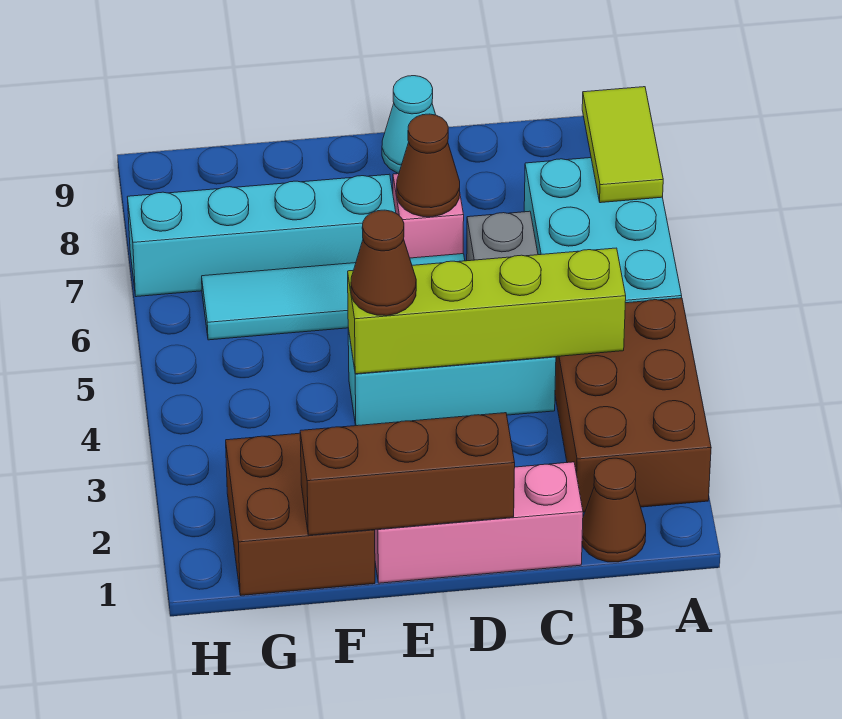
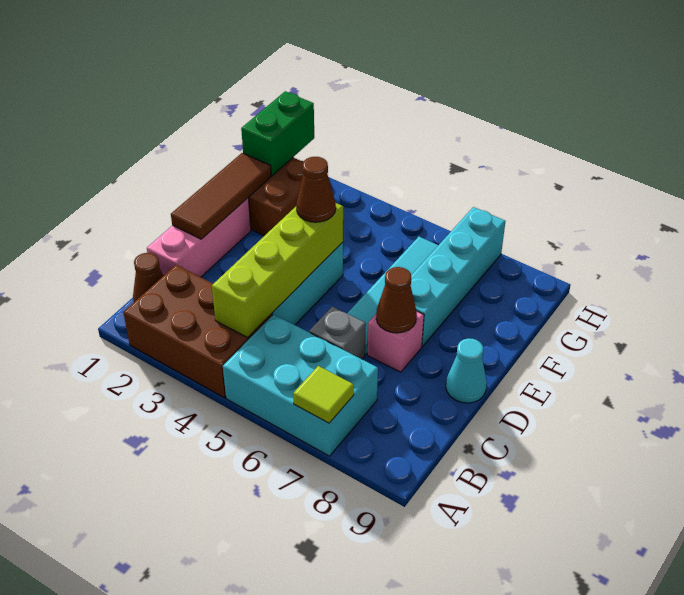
lime 1x2 tile [582,87,663,203] -> lime 1x1 tile [293,366,354,423]
brown 1x3 brick [300,413,515,535] -> brown 1x3 tile [171,153,271,239]
none -> green 1x2 brick [241,91,314,176]

